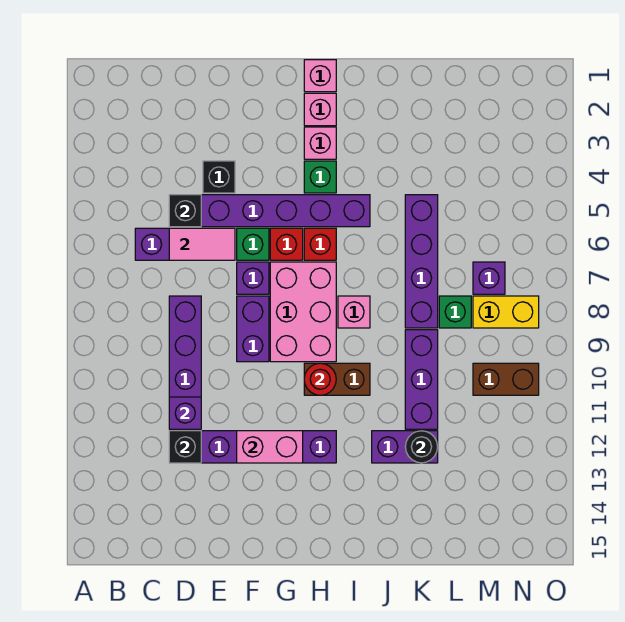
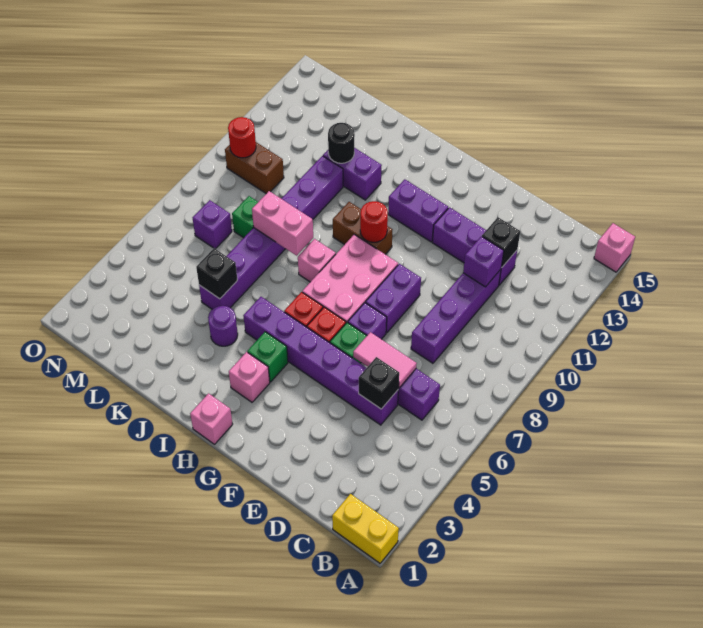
black 1x1 brick [203,161,235,193] -> black 1x1 brick moved to [196,248,237,299]
pink 1x2 brick [237,431,303,463] -> pink 1x2 brick moved to [252,191,313,256]
pink 1x1 brick [304,93,336,126] -> pink 1x1 brick moved to [594,223,635,272]
none -> purple 1x1 round brick [208,306,238,346]
yellow 1x2 brick [473,296,539,328] -> yellow 1x2 brick moved to [332,494,399,563]
none -> red 1x1 round brick [228,117,256,158]

